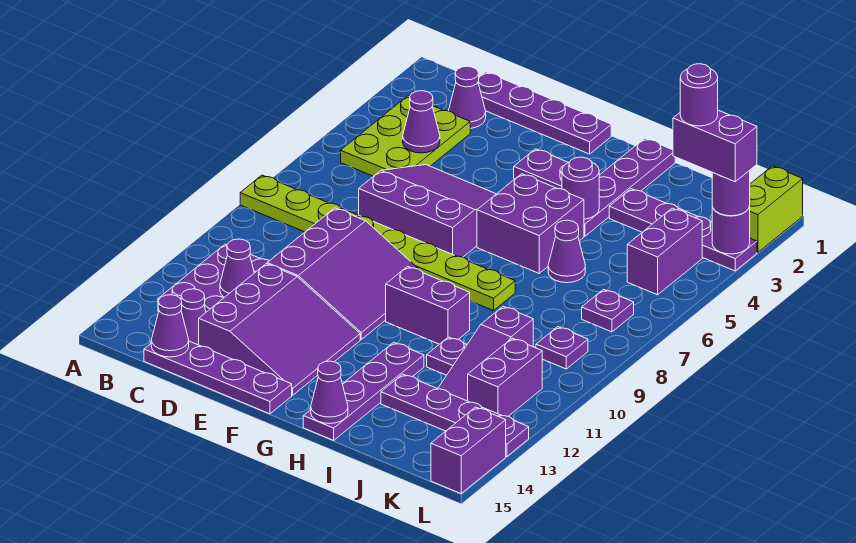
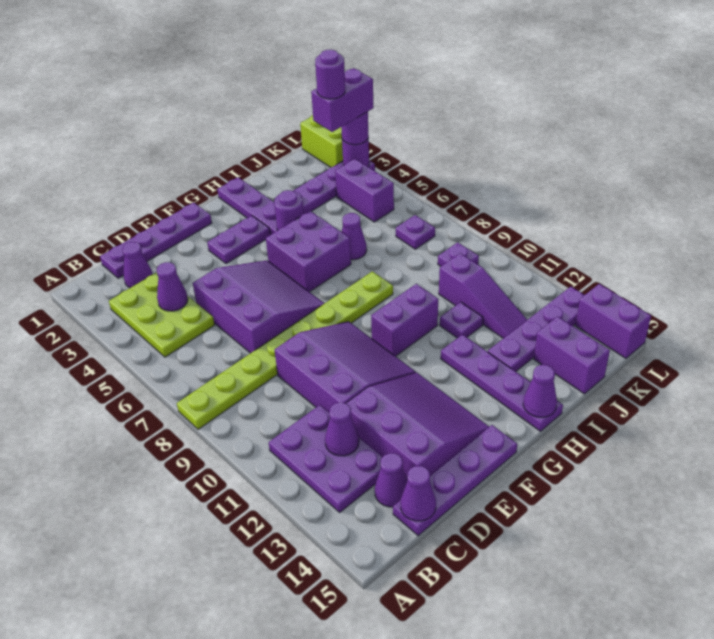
purple 3x3 slope [359,165,496,257] -> purple 3x3 slope turned to [193,261,324,353]
purple 1x2 brick [468,338,542,416] -> purple 1x2 brick moved to [534,316,610,394]

